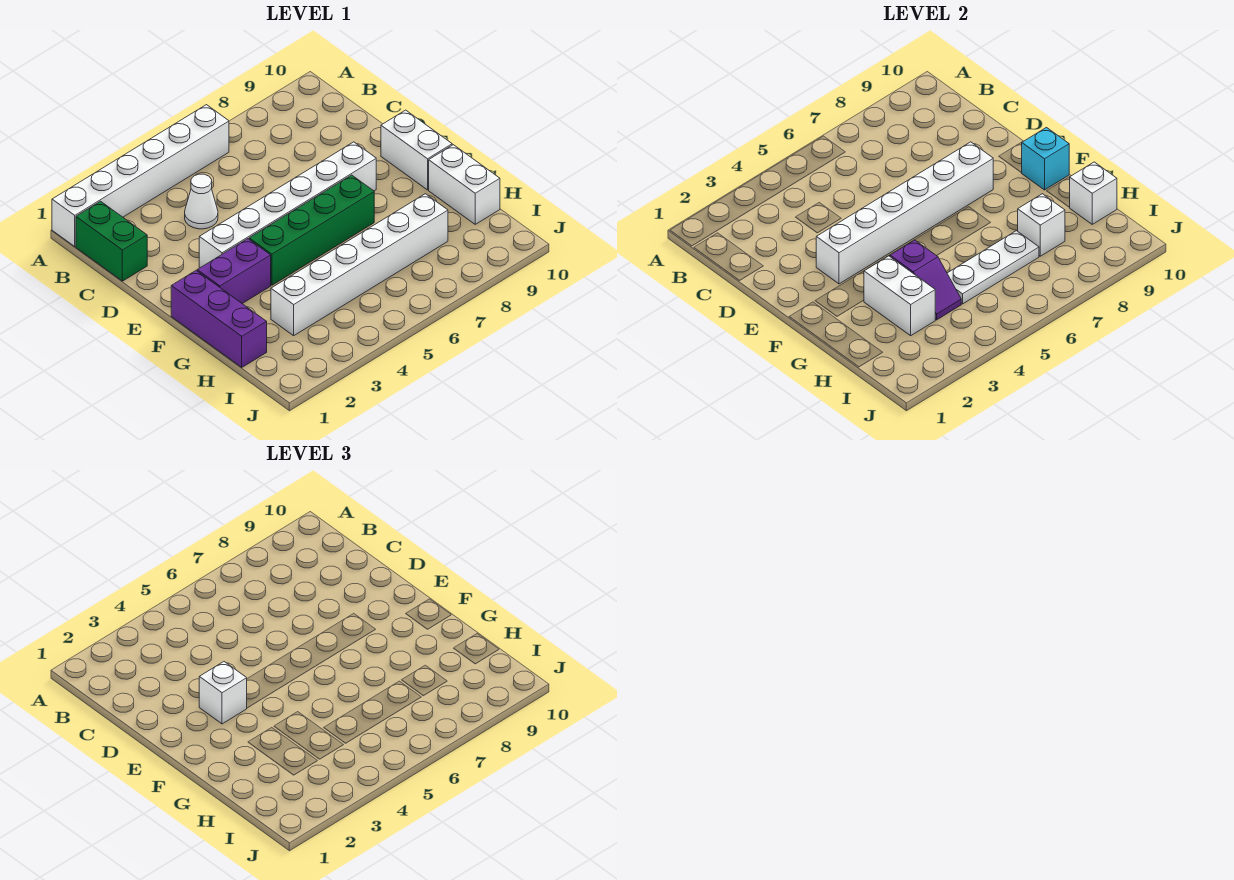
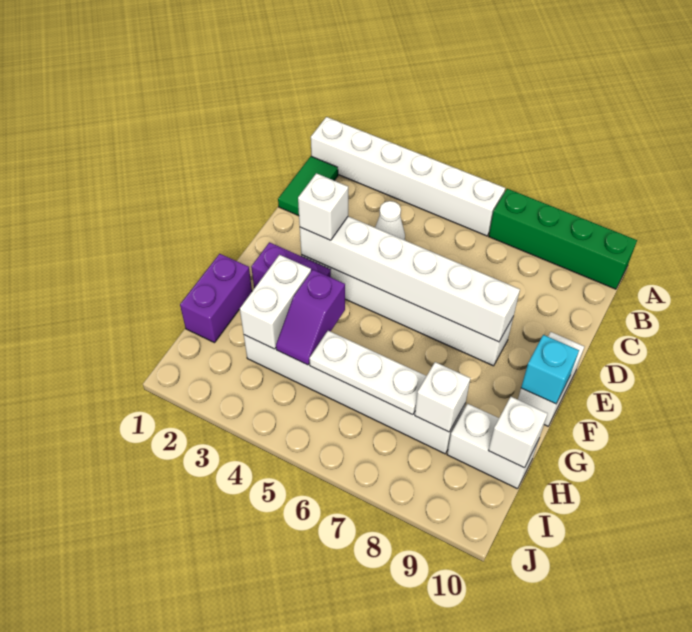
green 1x2 brick [76,201,147,281] -> green 1x2 tile [278,156,338,216]
purple 1x3 brick [171,271,267,367] -> purple 1x2 brick [180,254,252,343]
green 1x4 brick [249,175,374,285] -> green 1x4 brick moved to [489,189,637,289]
white 1x2 brick [429,145,500,224] -> white 1x2 brick turned to [447,404,539,489]

